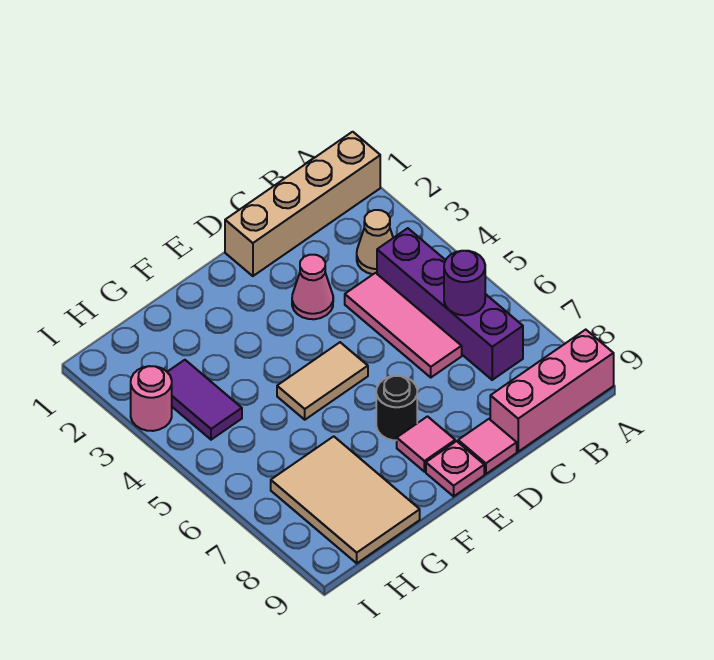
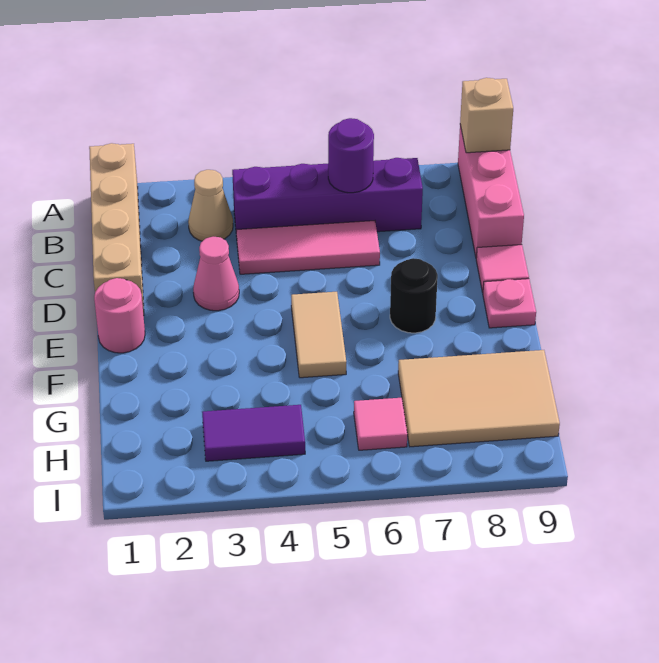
none -> tan 1x1 brick [460,78,513,153]
pink 1x1 tile [397,417,455,472] -> pink 1x1 tile moved to [354,398,407,450]
pink 1x1 round brick [131,366,172,431] -> pink 1x1 round brick moved to [94,278,145,353]

